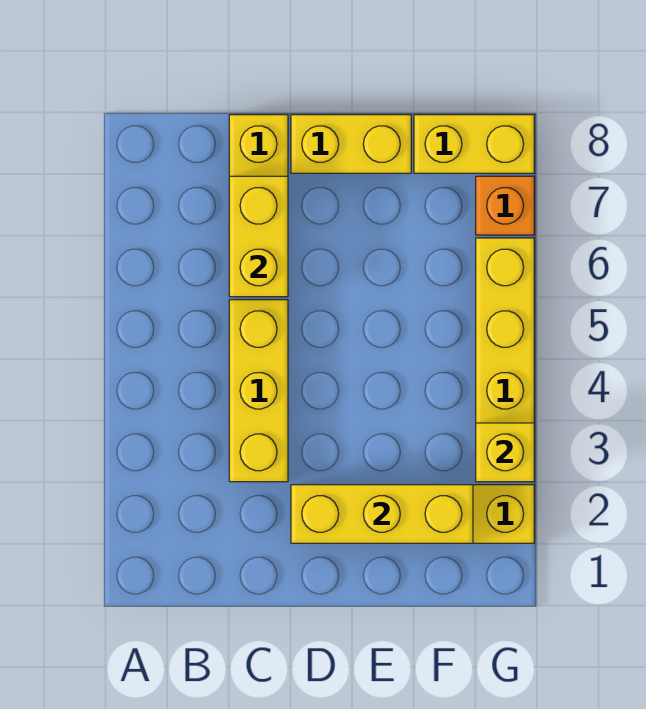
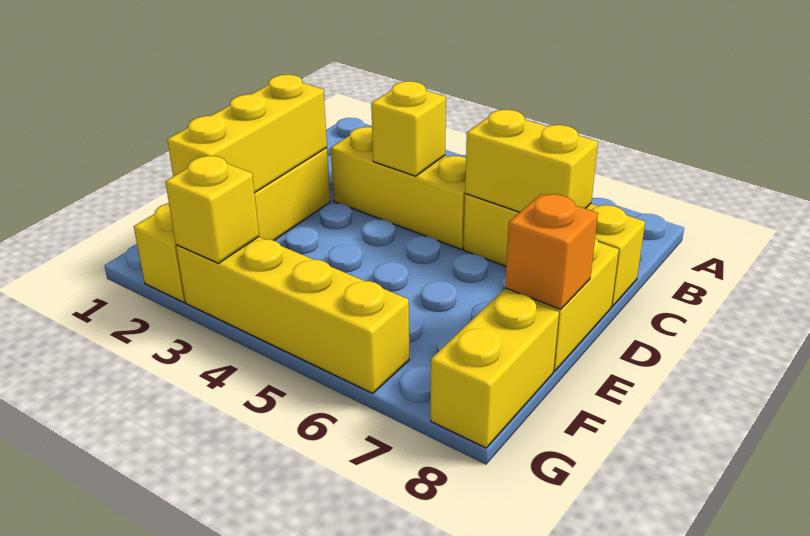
none -> yellow 1x1 brick [371,81,446,176]
orange 1x1 brick [476,176,534,235] -> orange 1x1 brick moved to [505,194,598,309]

